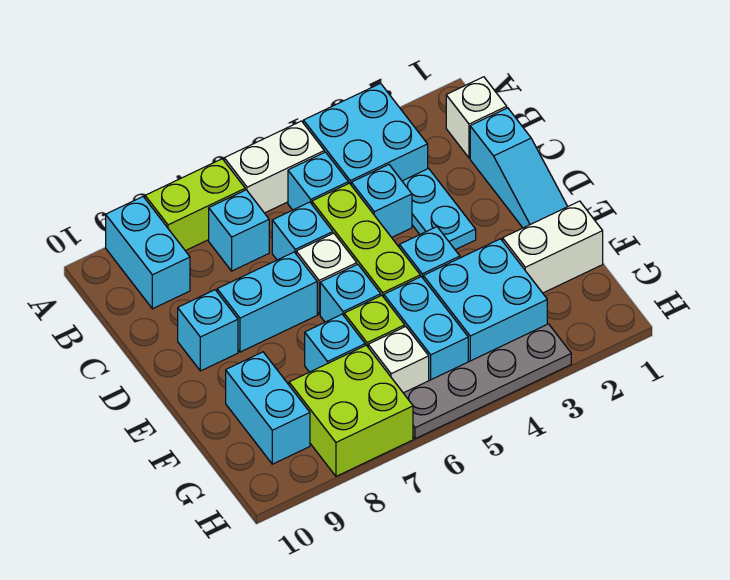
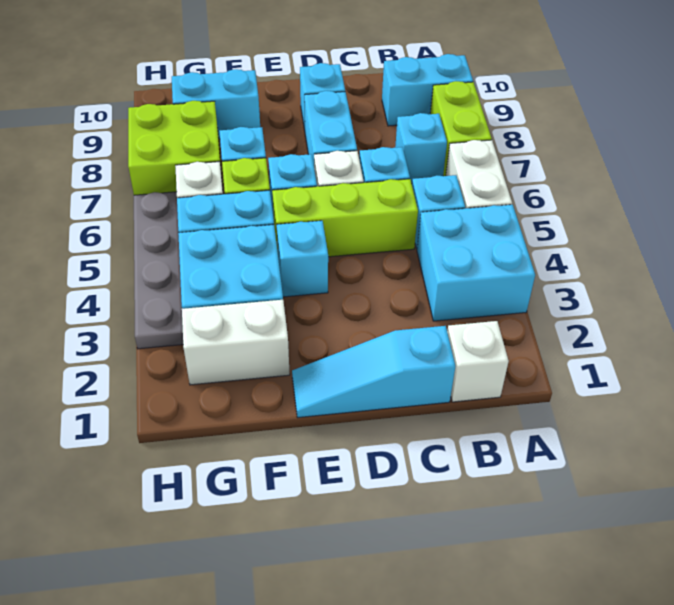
cyan 1x2 plate [402,169,476,250] -> none
cyan 1x1 brick [351,165,412,237] -> none
white 1x2 brick [503,201,603,293] -> white 1x2 brick turned to [182,300,290,385]

